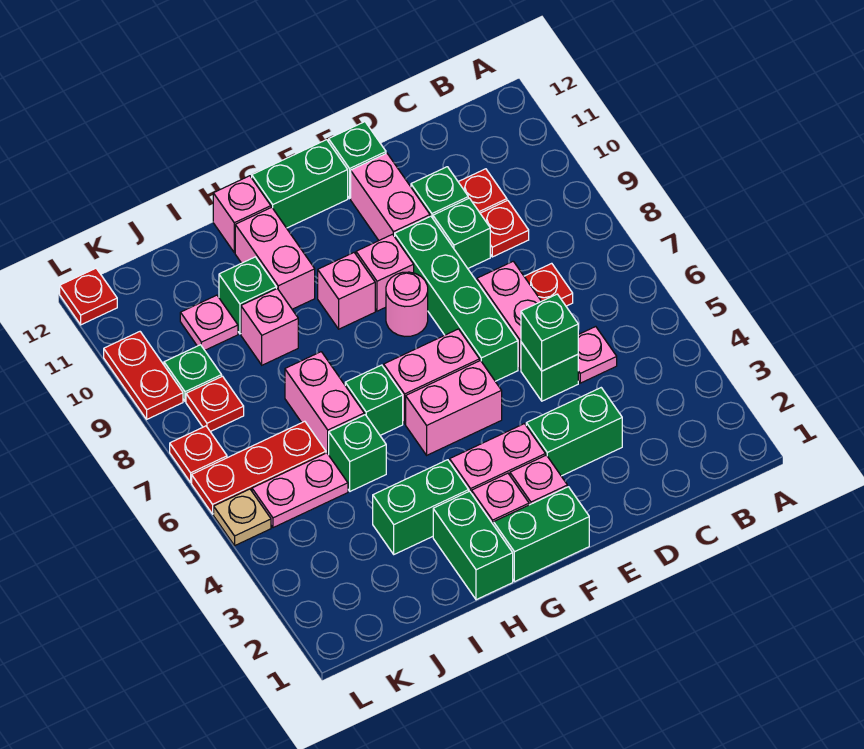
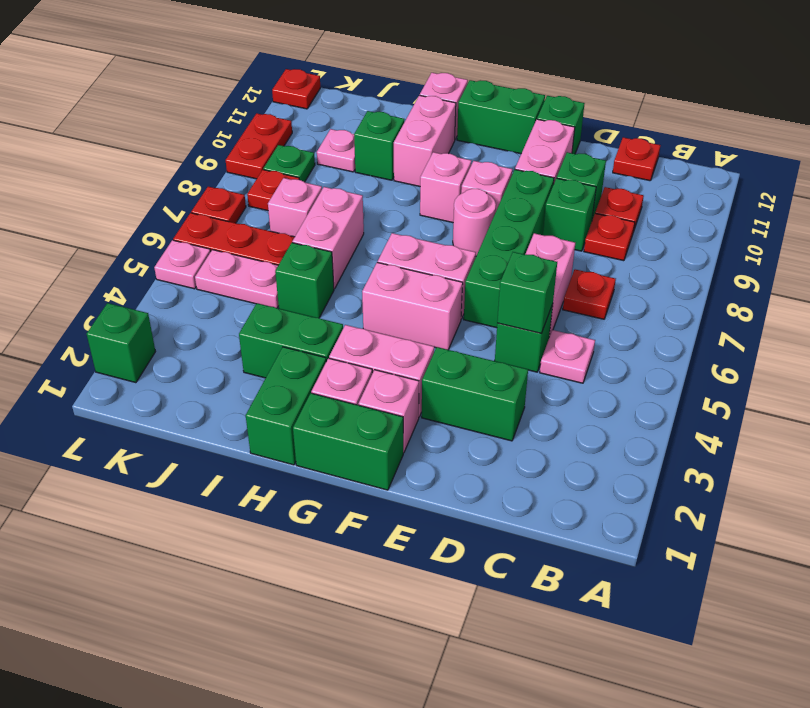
none -> red 1x1 plate [613,137,660,181]
green 1x1 brick [345,365,403,435] -> green 1x1 brick moved to [87,303,155,383]
pink 1x1 brick [241,289,298,365] -> pink 1x1 brick moved to [268,178,322,237]
tan 1x1 plate [214,489,271,546] -> pink 1x1 plate [154,240,211,289]

